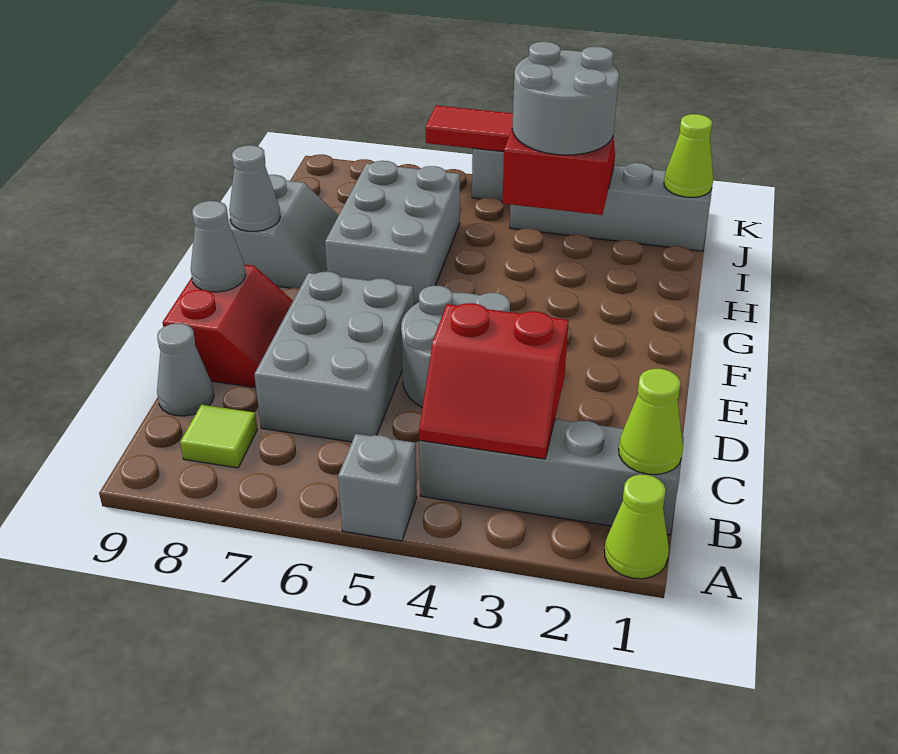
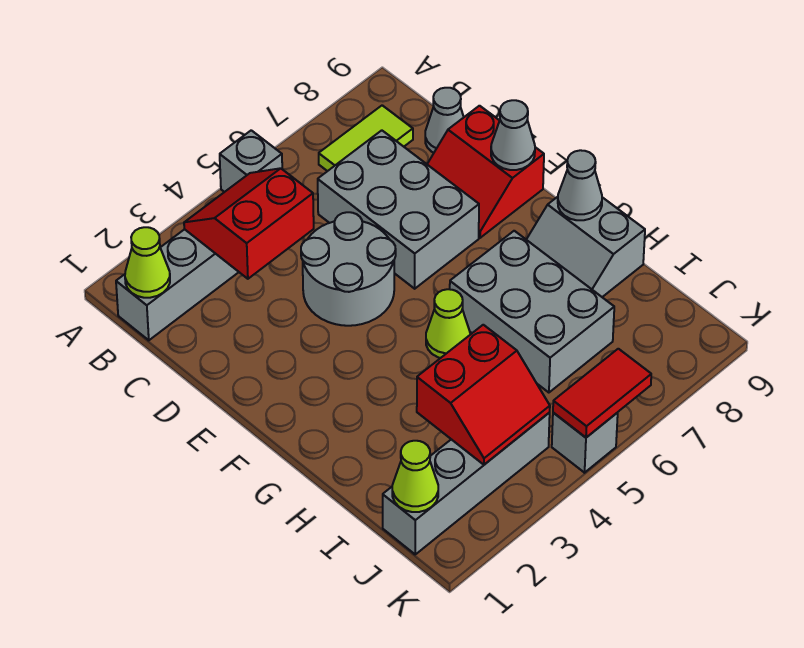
lime 1x1 cone [604,474,669,579] -> lime 1x1 cone moved to [426,289,470,358]
lime 1x1 tile [180,405,257,468] -> lime 1x2 tile [319,105,413,171]
grey 2x2 round brick [512,42,619,155] -> none

